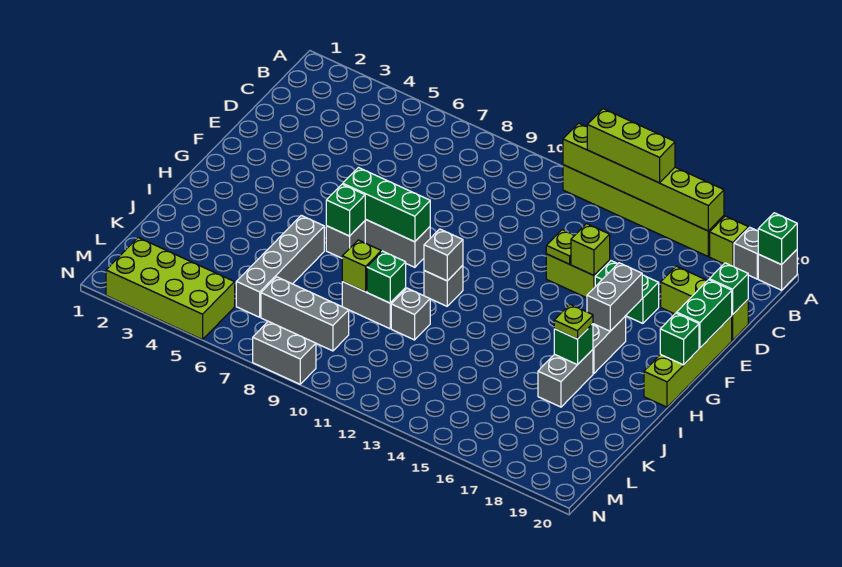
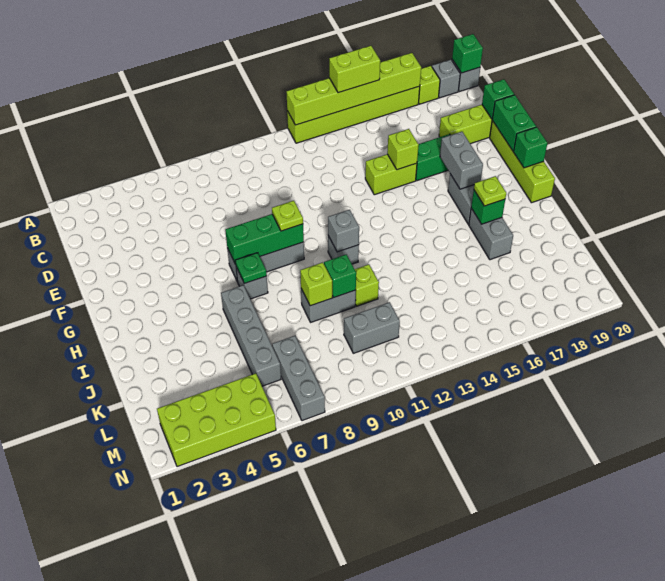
lime 1x3 brick [587,109,675,183] -> lime 1x2 brick [329,46,380,93]
lime 1x1 plate [546,230,575,264] -> lime 1x1 plate moved to [272,201,303,231]
green 1x1 brick [326,184,365,236] -> green 1x1 plate [235,253,267,284]
grey 1x1 brick [391,288,430,340] -> lime 1x1 brick [355,264,379,306]
grey 1x3 brick [261,277,349,351] -> grey 1x3 brick turned to [272,336,325,421]
grey 1x2 brick [253,321,316,384] -> grey 1x2 brick moved to [344,302,400,353]

